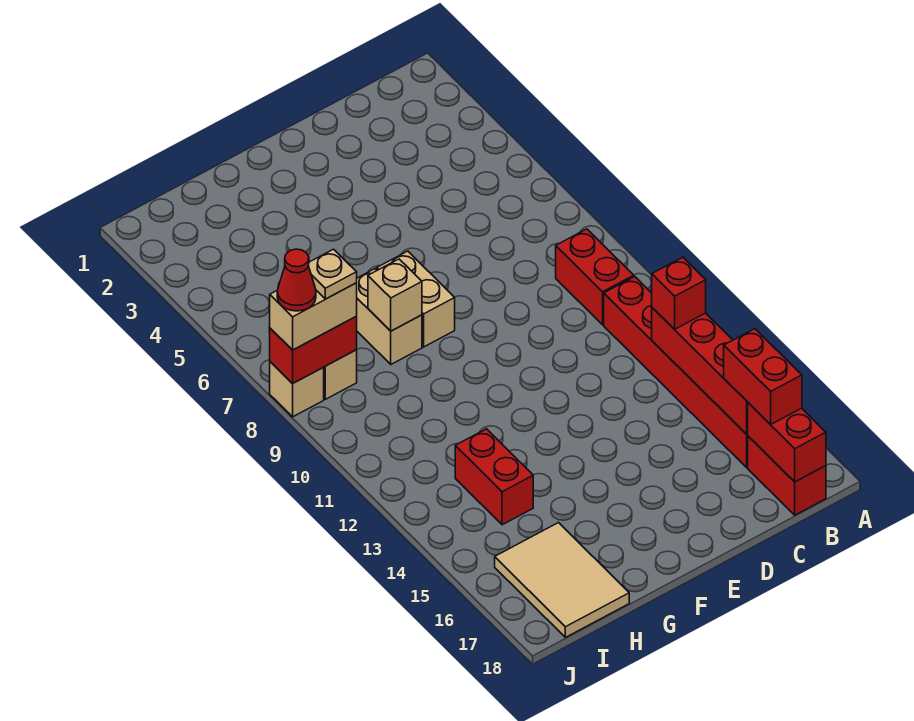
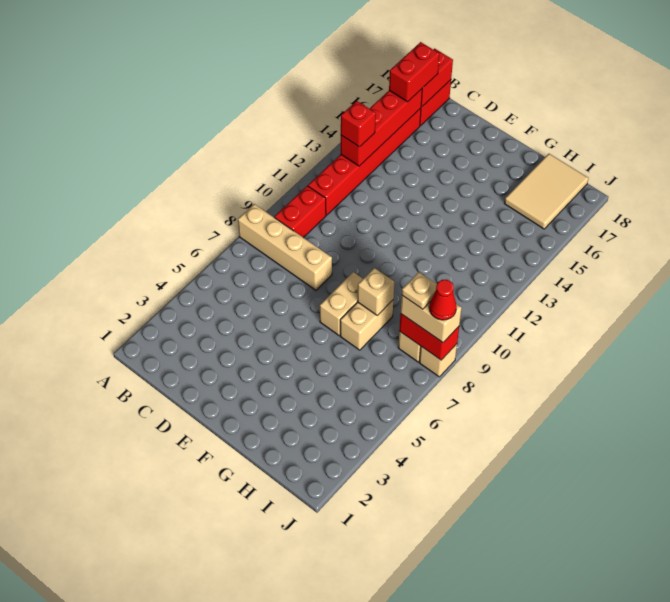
none -> tan 1x4 brick [238,204,332,290]
red 1x2 brick [455,429,533,525] -> none

